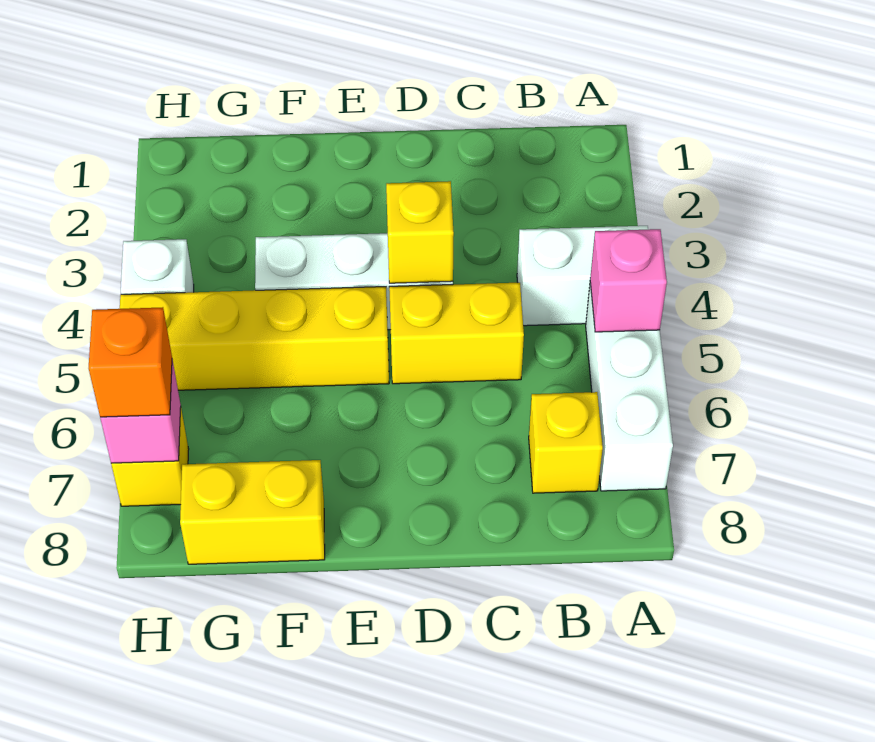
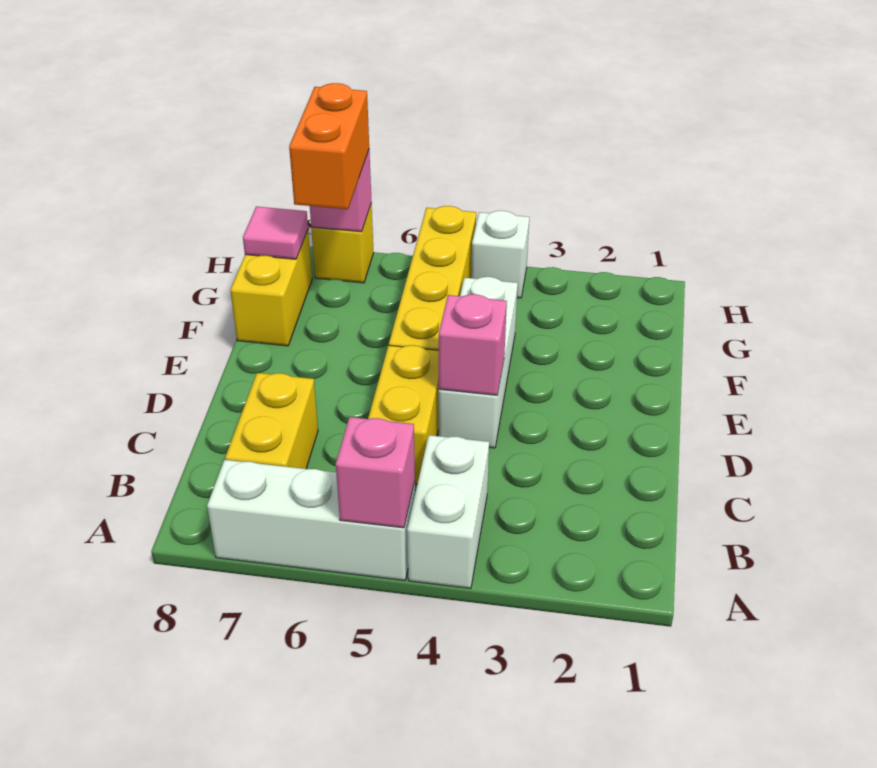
yellow 1x1 brick [529,392,603,493] -> yellow 1x2 brick [225,373,318,469]
yellow 1x1 brick [386,181,454,283] -> pink 1x1 brick [439,294,507,395]
none -> pink 1x1 tile [243,207,308,259]
orange 1x1 brick [89,307,172,417] -> orange 1x2 brick [289,83,369,209]

